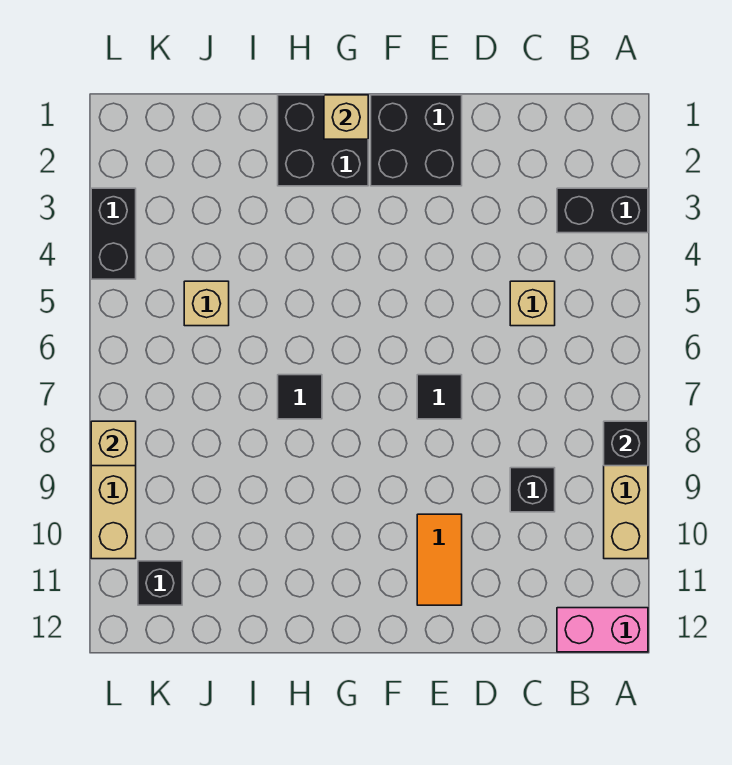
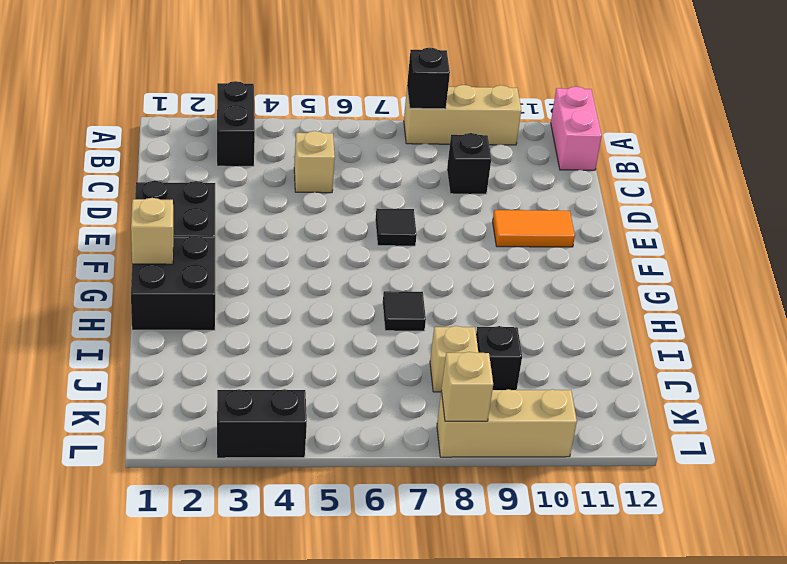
tan 1x1 brick [184,281,229,326] -> tan 1x1 brick moved to [430,326,478,392]
black 1x1 brick [138,561,182,605] -> black 1x1 brick moved to [476,326,522,390]

